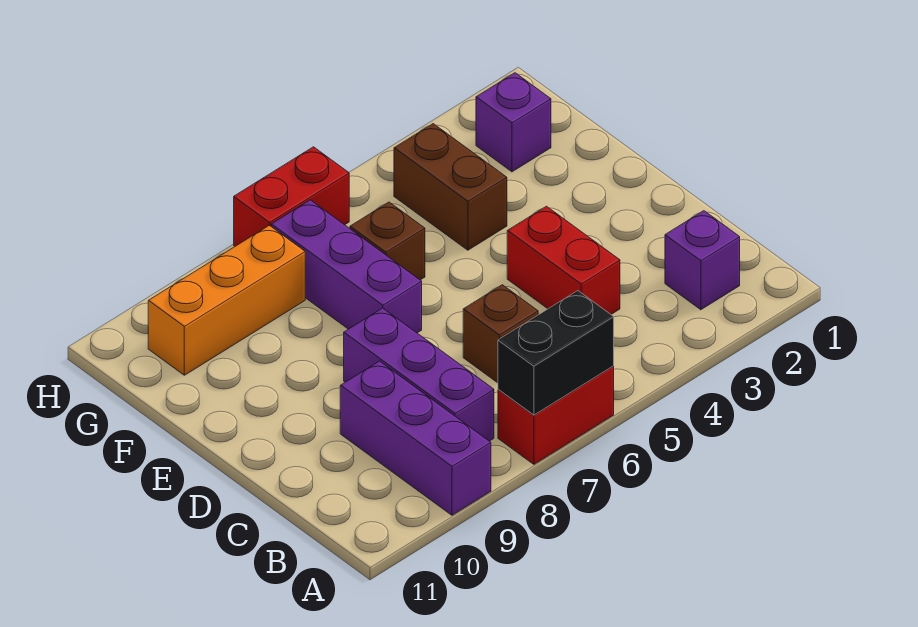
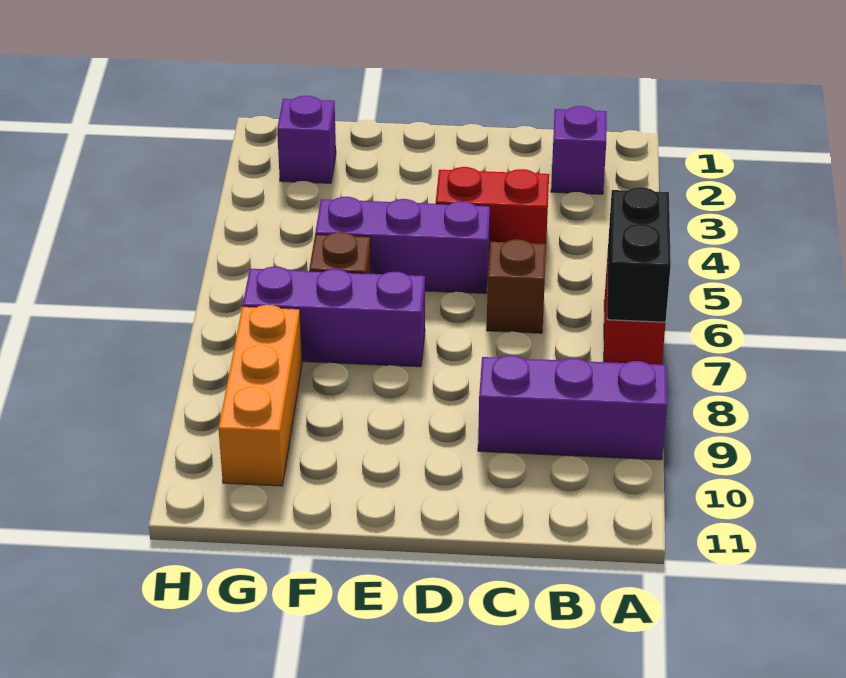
purple 1x3 brick [344,308,494,441] -> purple 1x3 brick moved to [315,197,490,294]
brown 1x2 brick [394,124,507,250] -> none
red 1x2 brick [234,147,349,246] -> none

